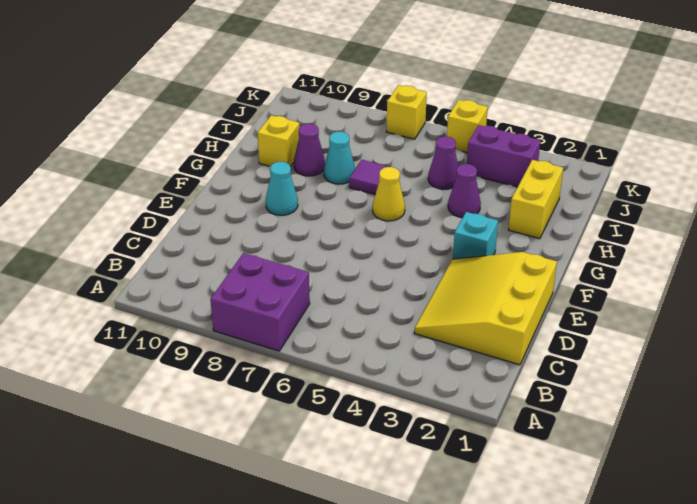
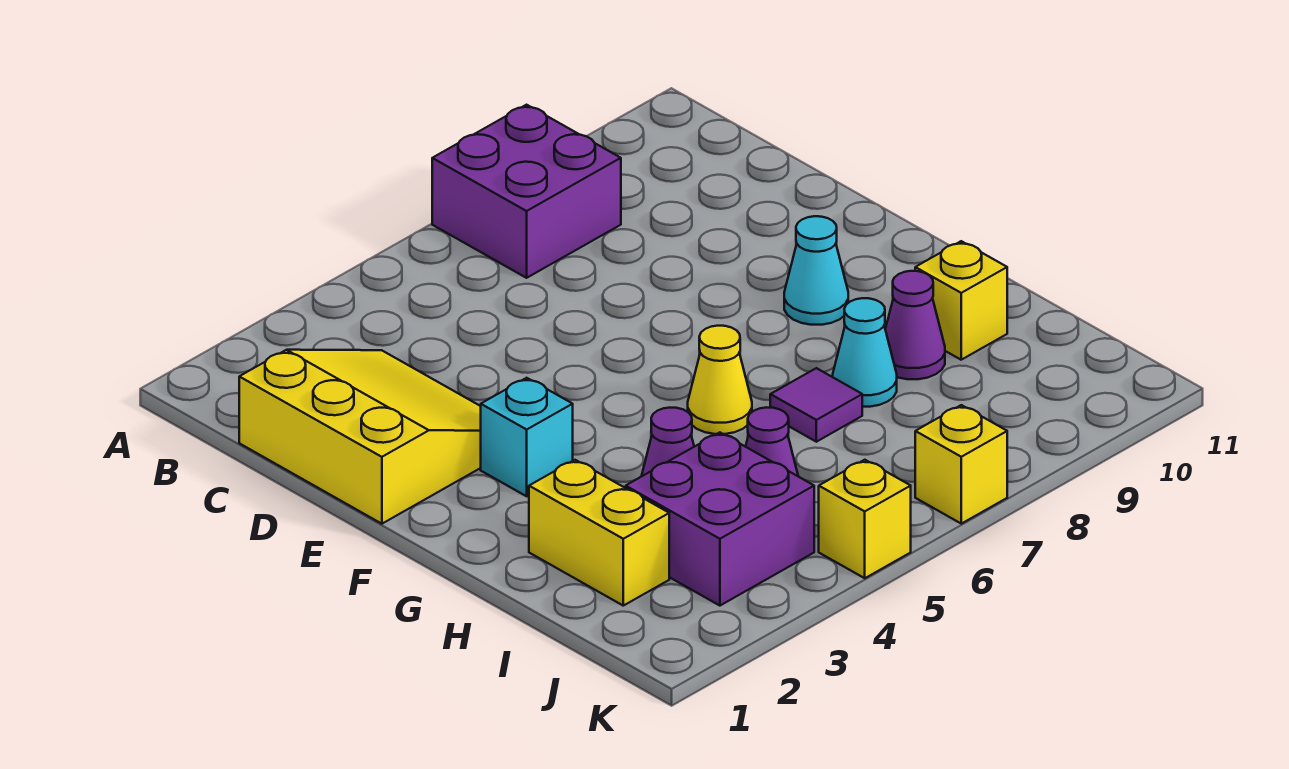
purple 1x2 brick [467,125,541,187] -> purple 2x2 brick [626,432,814,606]

